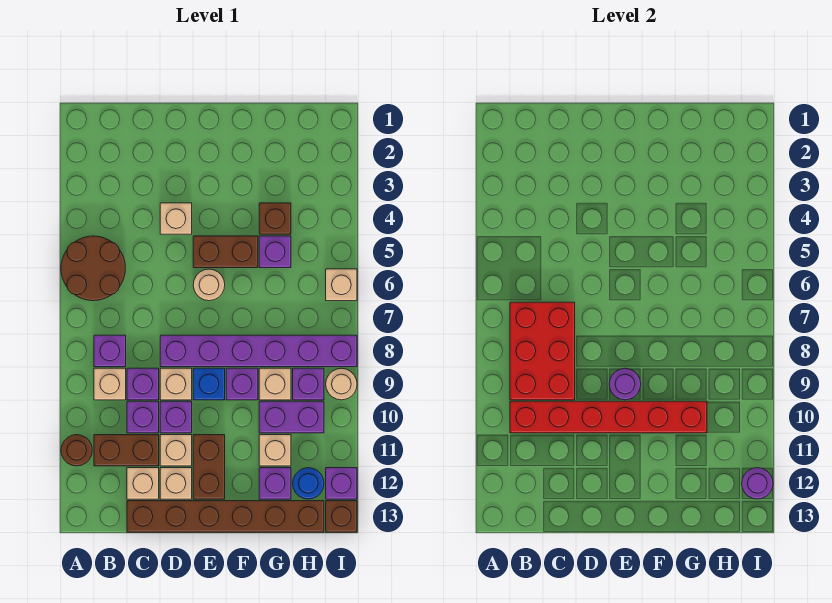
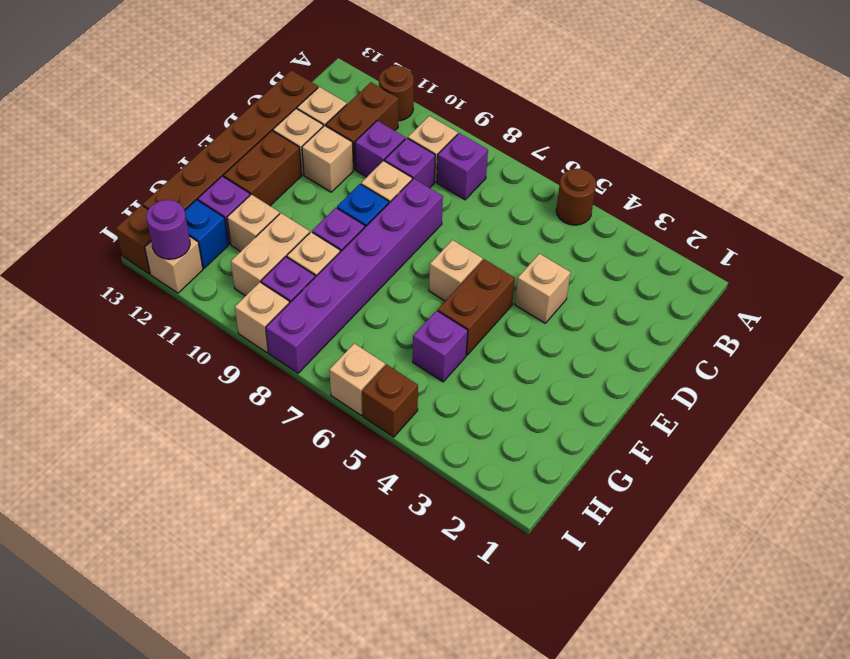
brown 2x2 round brick [61,236,126,301] -> brown 1x1 round brick [556,169,596,225]
red 2x3 brick [510,302,575,400] -> none
red 1x6 brick [510,401,707,433] -> none
purple 1x1 brick [160,401,192,433] -> none
tan 1x1 round brick [193,269,225,301] -> tan 1x1 brick [429,240,483,301]
purple 1x1 round brick [609,368,641,400] -> none
brown 1x2 brick [193,435,225,499] -> brown 1x2 brick turned to [223,131,302,206]
brown 1x1 brick [259,203,291,234] -> brown 1x1 brick moved to [362,364,418,437]
purple 1x2 brick [259,401,324,433] -> tan 1x2 brick [231,213,310,296]
blue 1x1 round brick [293,468,324,499] -> blue 1x1 brick [185,200,228,268]
tan 1x1 round brick [326,368,357,400] -> tan 1x1 brick [235,282,289,353]
purple 1x1 brick [326,468,357,499] -> tan 1x1 brick [145,236,203,293]

